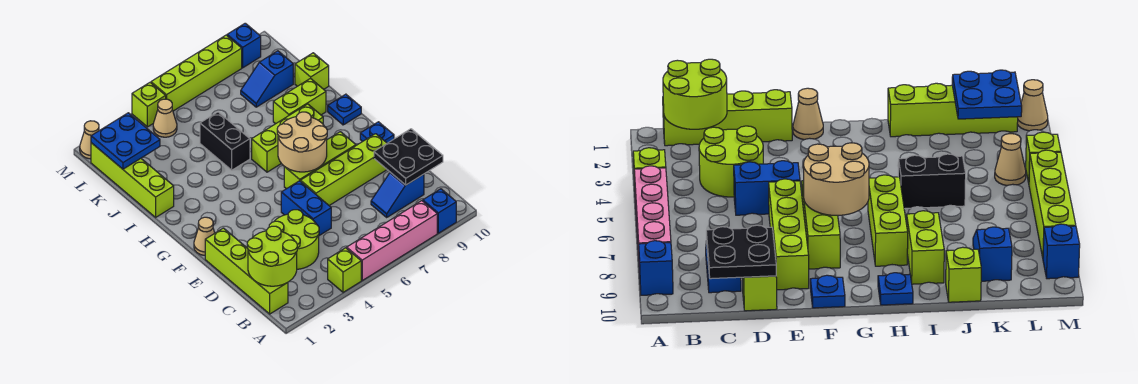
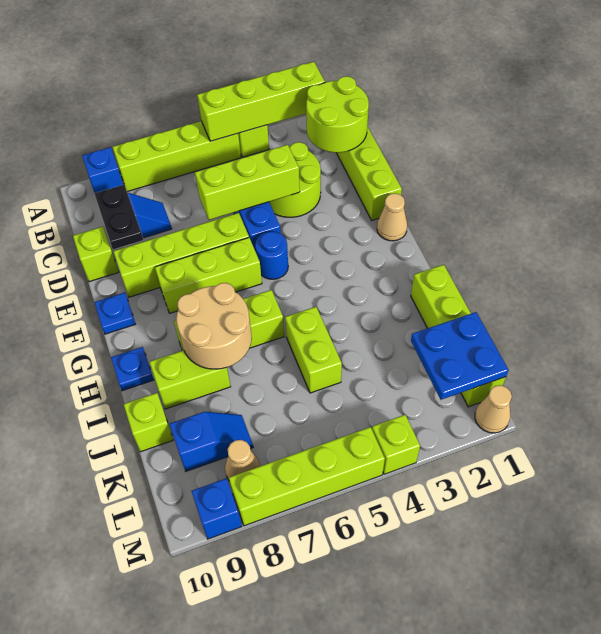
none -> lime 1x4 brick [197,62,325,141]
pink 1x4 brick [347,201,437,280] -> lime 1x4 brick [113,121,241,192]
black 2x2 plate [374,129,443,185] -> black 1x2 plate [94,185,143,249]
none -> lime 1x3 brick [195,145,300,220]
none -> blue 1x1 round brick [255,231,288,279]
tan 2x2 round brick [277,112,327,172] -> tan 2x2 round brick moved to [176,283,252,369]
black 1x2 brick [200,112,250,170] -> lime 1x2 brick [285,307,342,393]
tan 1x1 cone [153,99,177,137] -> tan 1x1 cone moved to [225,440,260,480]

